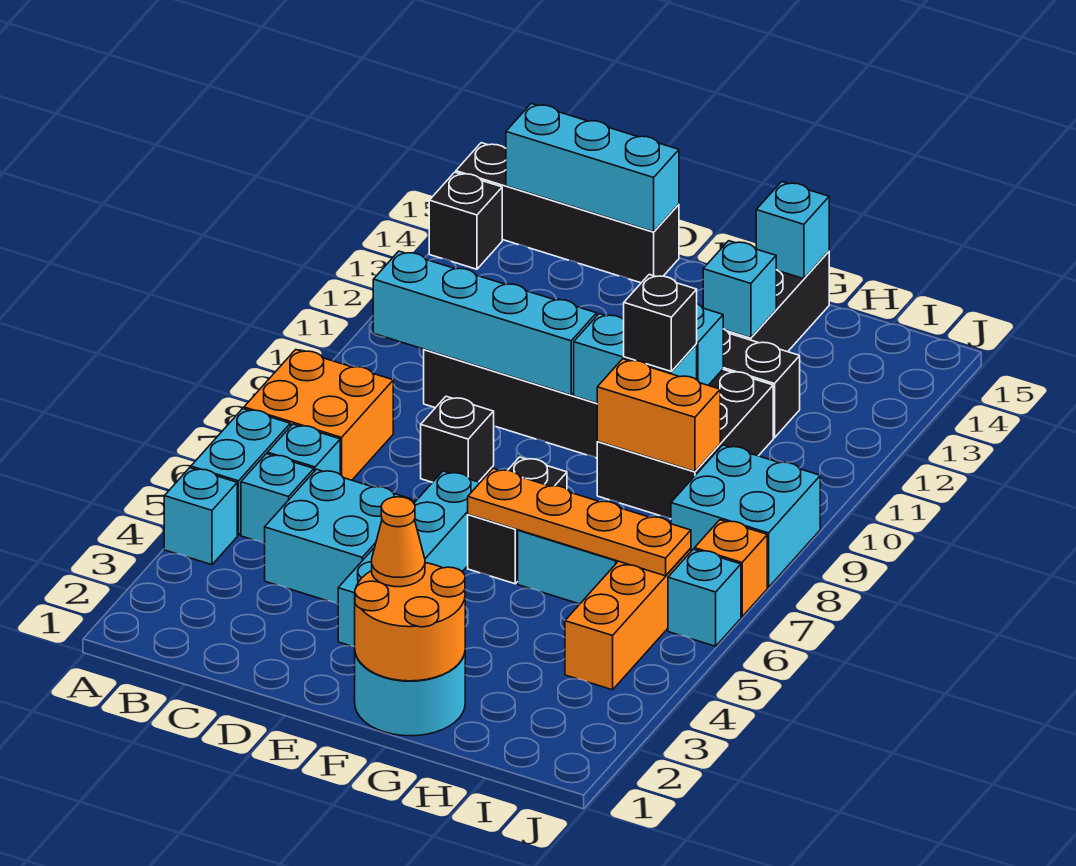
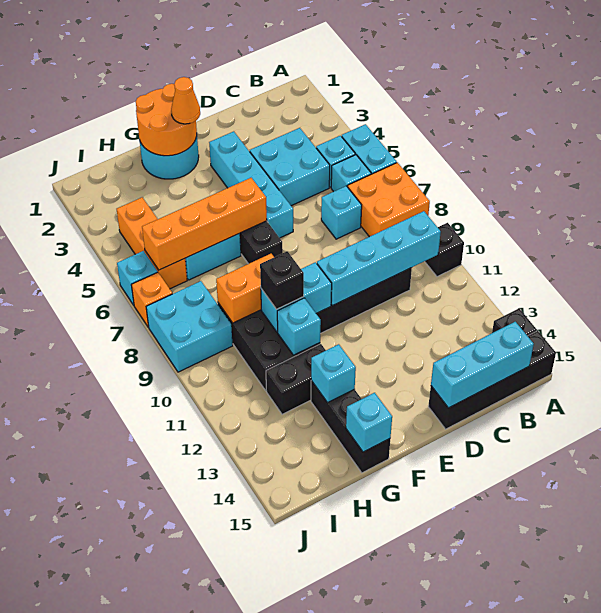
cyan 1x1 brick [164,468,237,565] -> cyan 1x1 brick moved to [321,186,362,239]
black 1x1 brick [421,396,494,482] -> black 1x1 brick moved to [425,223,464,277]
orange 1x4 plate [468,468,691,576] -> orange 1x4 brick [142,178,267,270]

